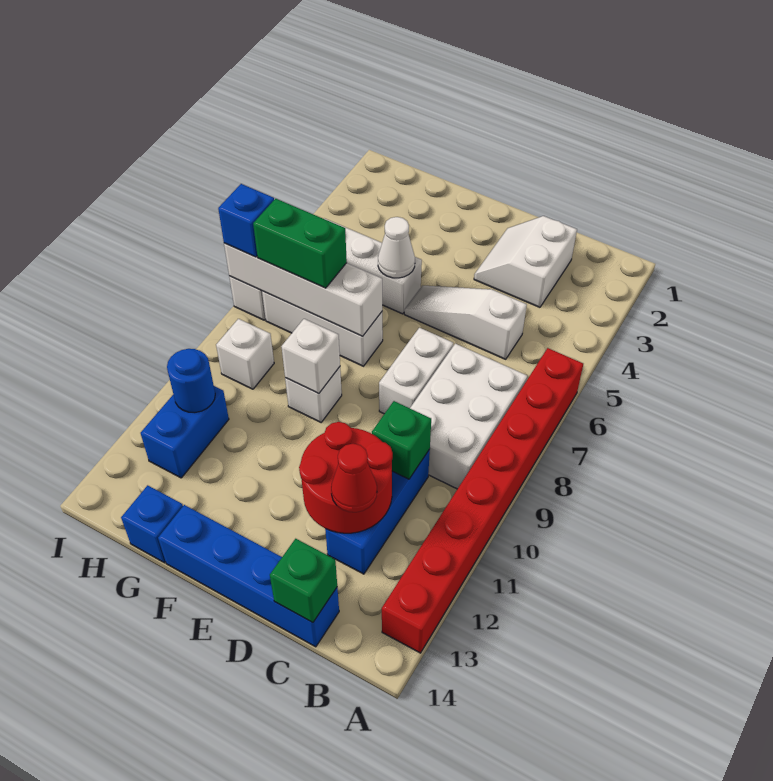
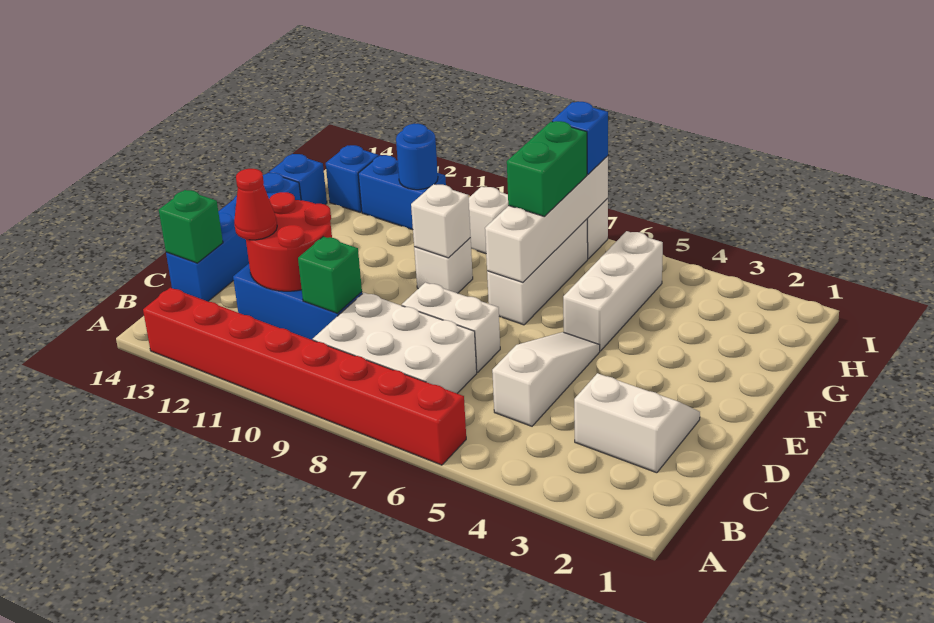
white 1x1 cone [378,217,415,278] -> none
none -> blue 1x1 brick [326,145,379,212]

